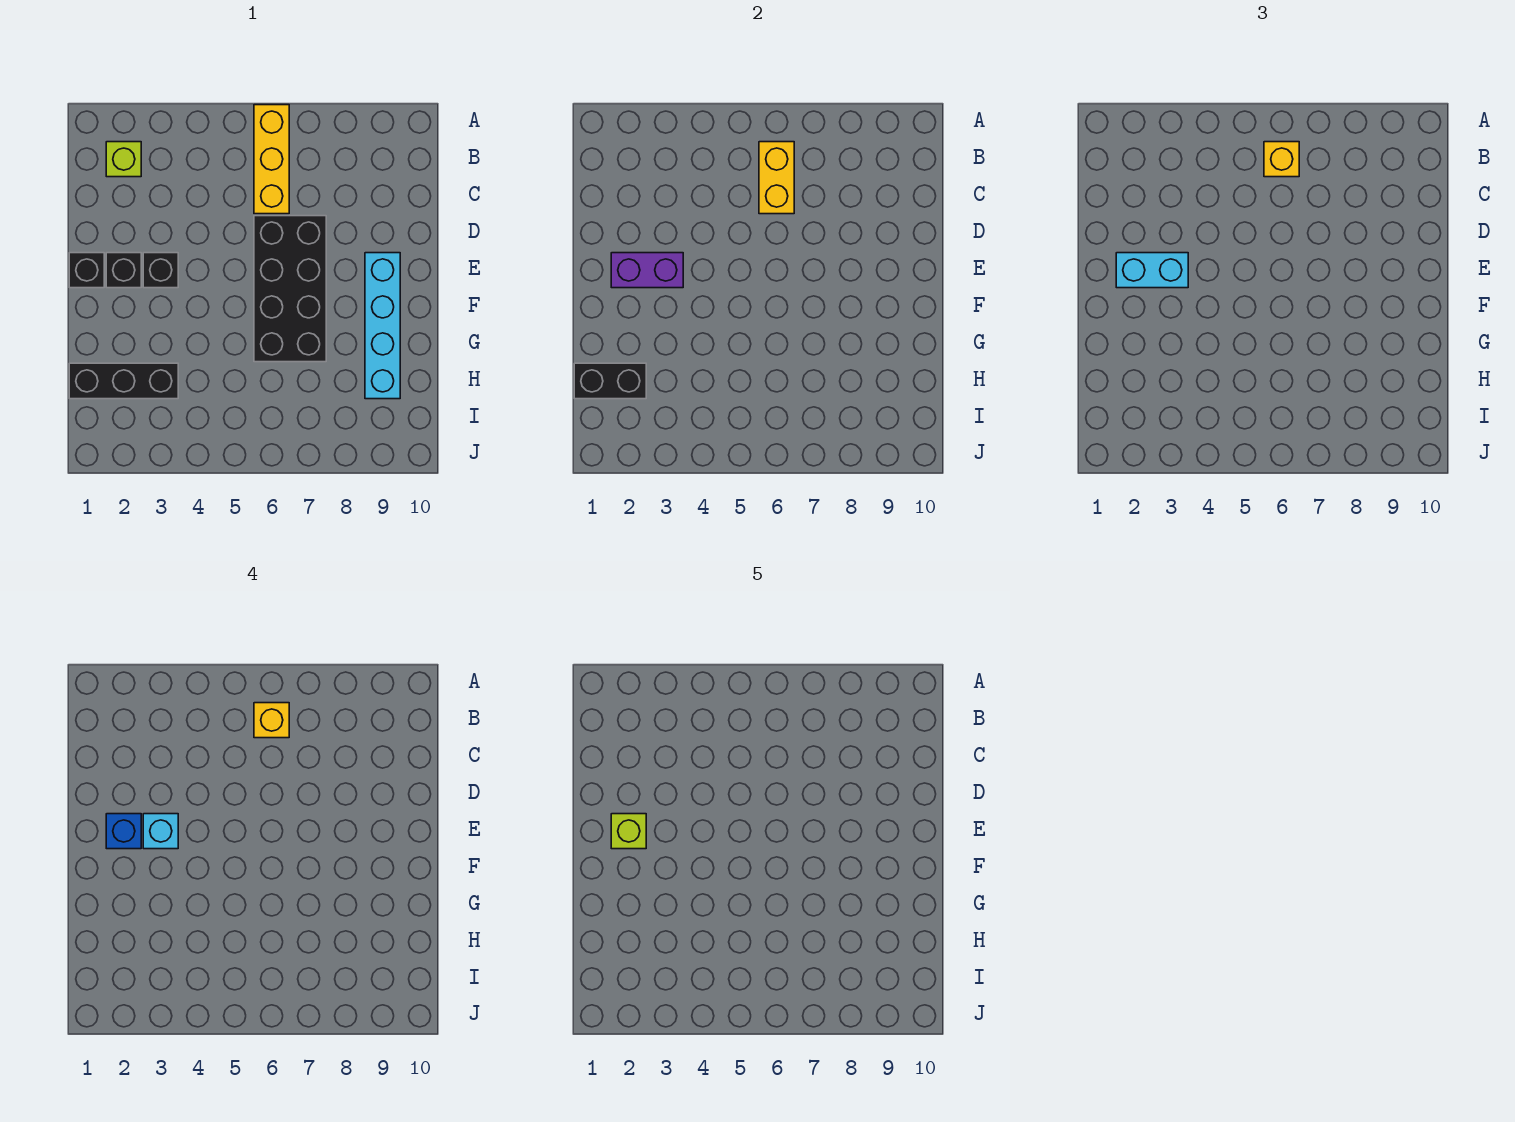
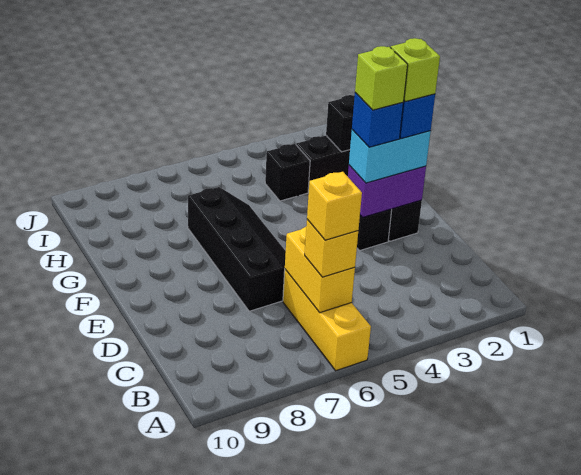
lime 1x1 brick [106,142,141,177] -> lime 1x1 brick moved to [355,46,408,110]
black 2x4 brick [254,216,326,362] -> black 2x4 slope [188,187,286,311]
black 1x1 brick [69,253,104,288] -> black 1x1 brick moved to [265,144,310,201]
cyan 1x1 brick [143,814,178,849] -> blue 1x1 brick [352,93,403,147]
cyan 1x4 brick [365,253,400,399] -> none

